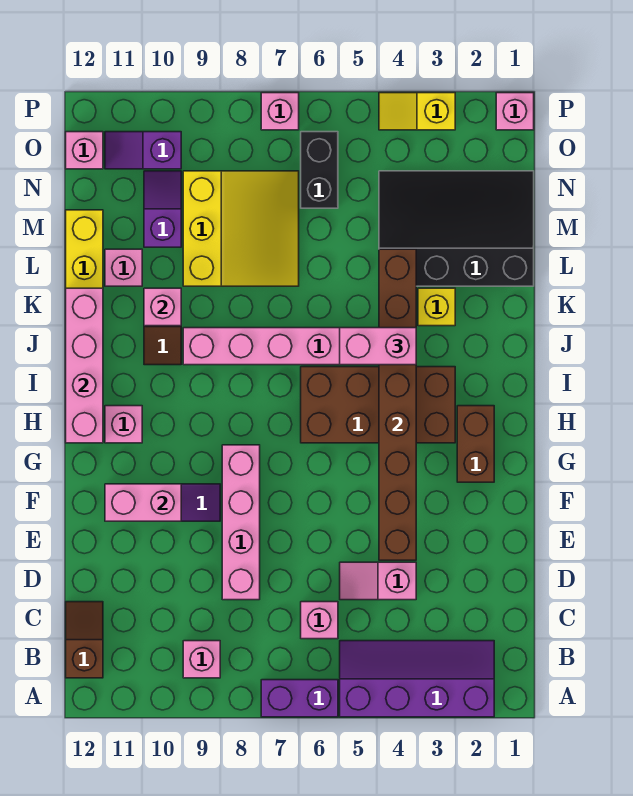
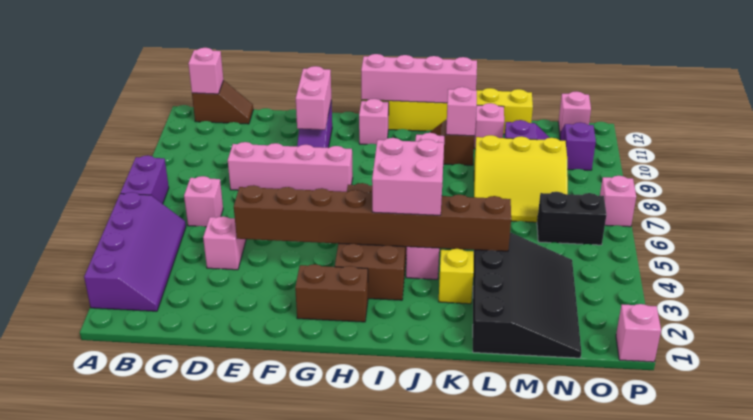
pink 1x1 brick [183,641,220,678] -> pink 1x1 brick moved to [188,48,223,94]
pink 1x2 brick [340,328,416,365] -> pink 2x2 brick [372,138,444,215]
yellow 1x2 slope [379,93,455,130] -> none

